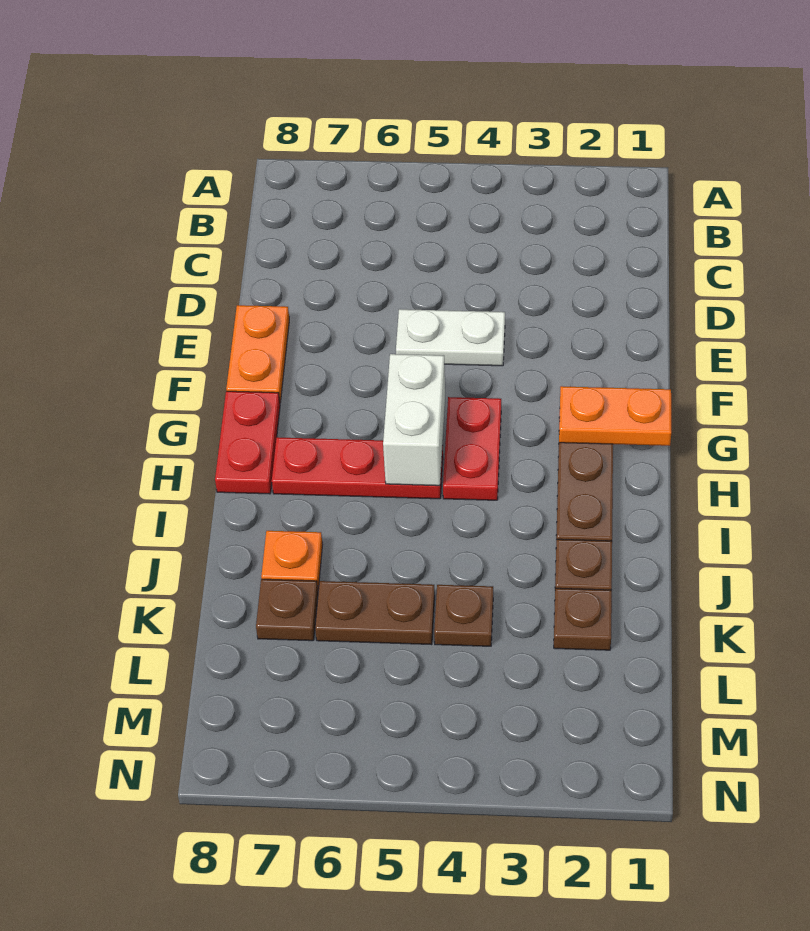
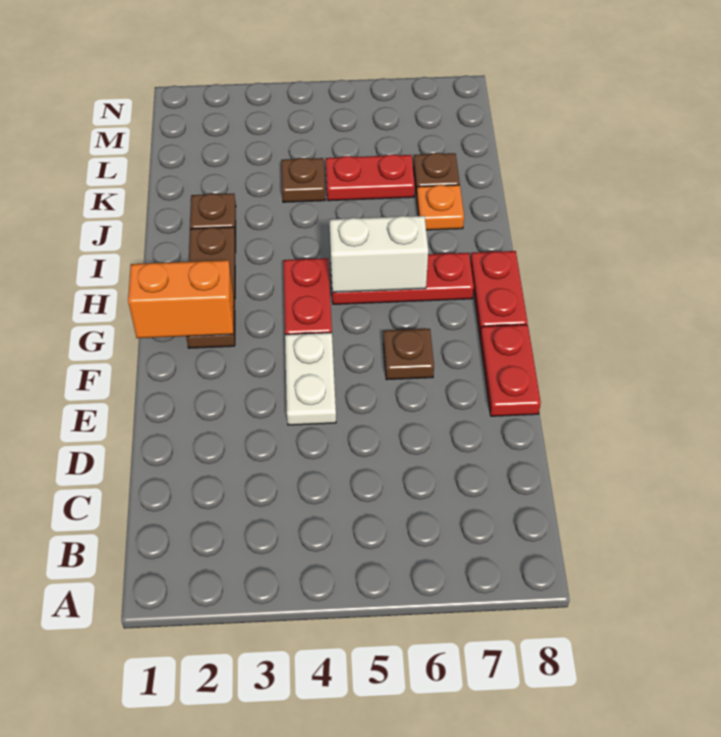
white 1x2 plate [396,309,505,366] -> white 1x2 plate turned to [285,333,336,425]
orange 1x2 plate [226,305,289,402] -> red 1x2 plate [480,325,541,416]
orange 1x2 plate [559,386,671,446] -> orange 1x2 brick [128,260,234,338]
white 1x2 brick [383,354,445,486] -> white 1x2 brick turned to [330,216,428,292]
brown 1x1 plate [554,588,612,650] -> brown 1x1 plate moved to [383,329,434,380]
brown 1x2 plate [315,581,435,645] -> red 1x2 plate [326,154,415,201]

